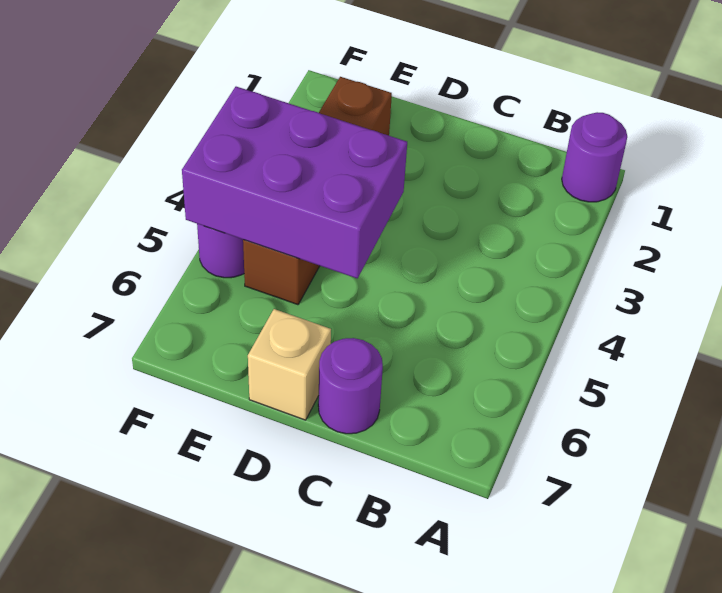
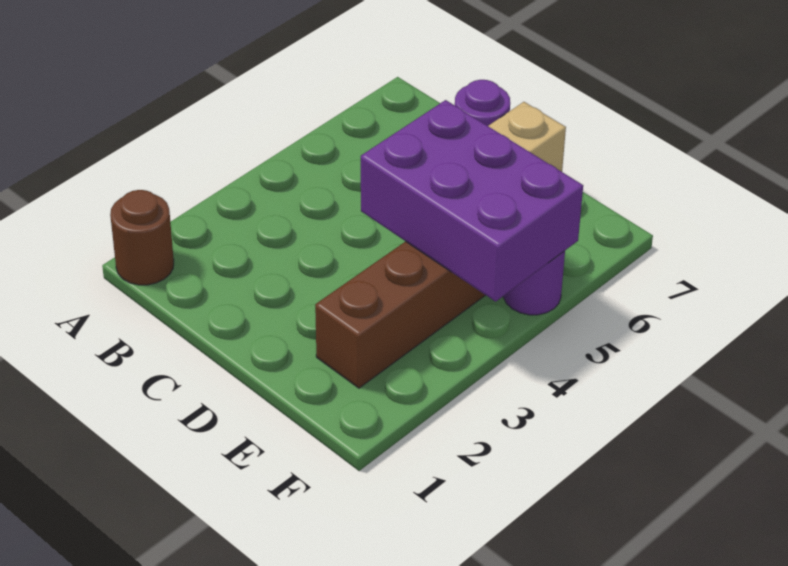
purple 1x1 round brick [562,112,627,202] -> brown 1x1 round brick [110,190,174,285]

